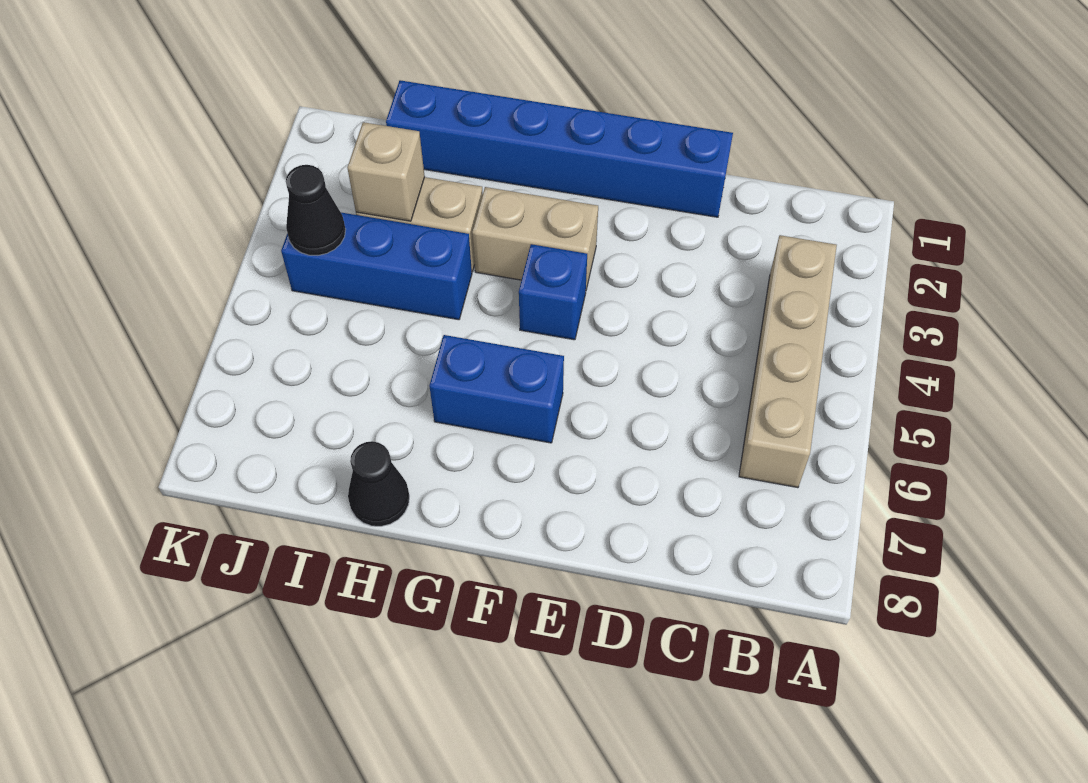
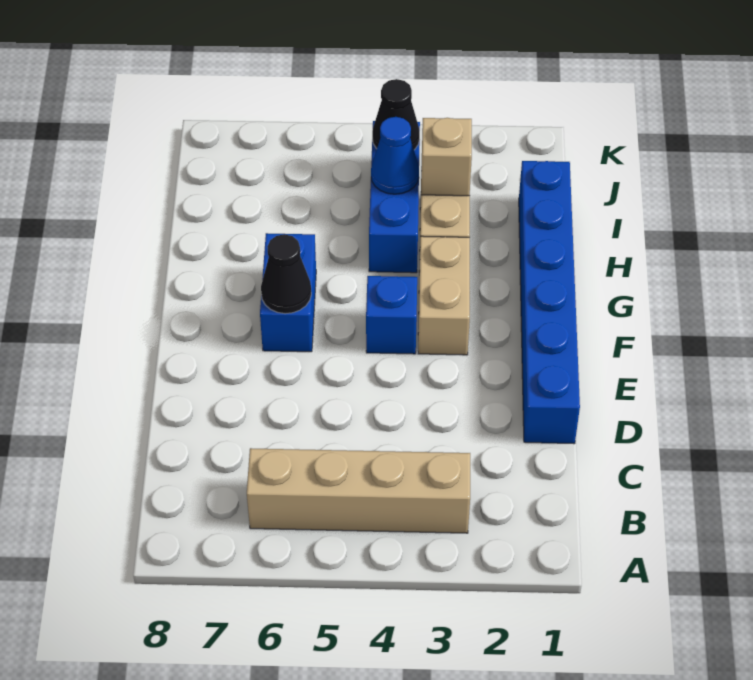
black 1x1 cone [348,441,409,526] -> black 1x1 cone moved to [261,234,311,314]
none -> blue 1x1 cone [371,117,419,194]

